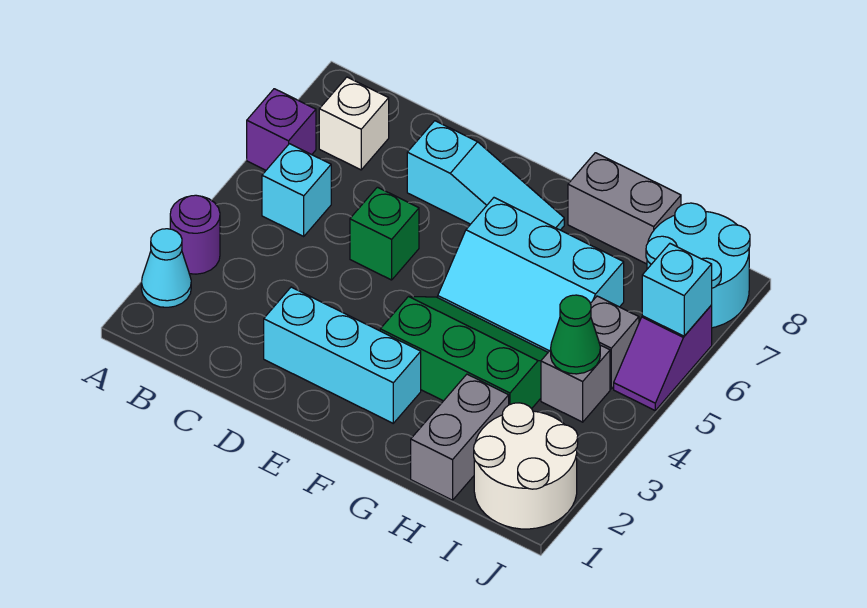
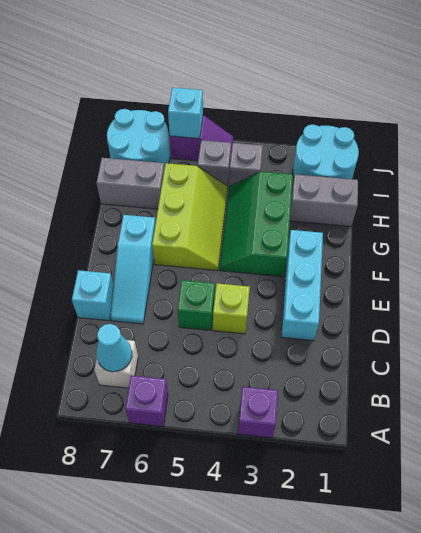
cyan 1x1 cone [141,229,191,307] -> cyan 1x1 cone moved to [96,324,132,372]
purple 1x1 round brick [170,195,220,274] -> purple 1x1 brick [238,387,278,438]
cyan 1x1 brick [262,144,331,236] -> cyan 1x1 brick moved to [72,270,114,321]
none -> lime 1x1 brick [213,283,250,334]
cyan 1x3 slope [407,121,564,230] -> cyan 1x3 slope turned to [111,215,156,324]
cyan 2x3 slope [438,198,624,352] -> lime 2x3 slope [152,163,227,271]
grey 1x2 brick [568,153,681,264] -> grey 1x2 brick turned to [96,158,164,209]
white 2x2 round brick [474,403,578,529] -> cyan 2x2 round brick [293,125,359,179]
green 1x1 cone [551,295,600,374] -> none

